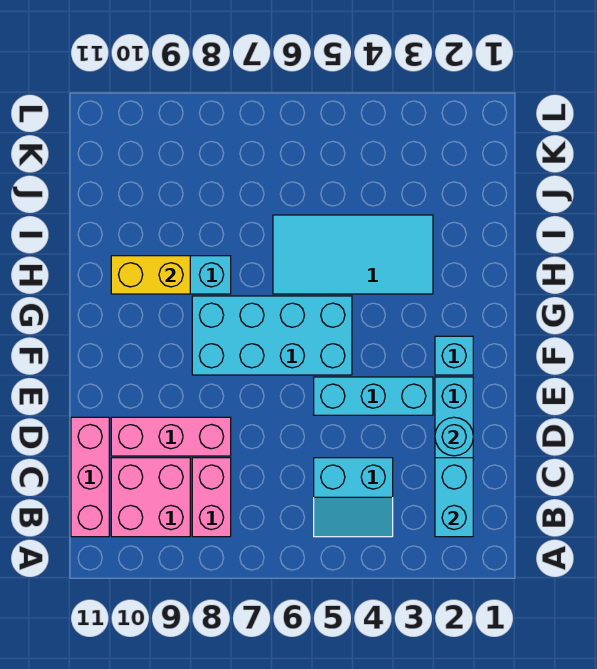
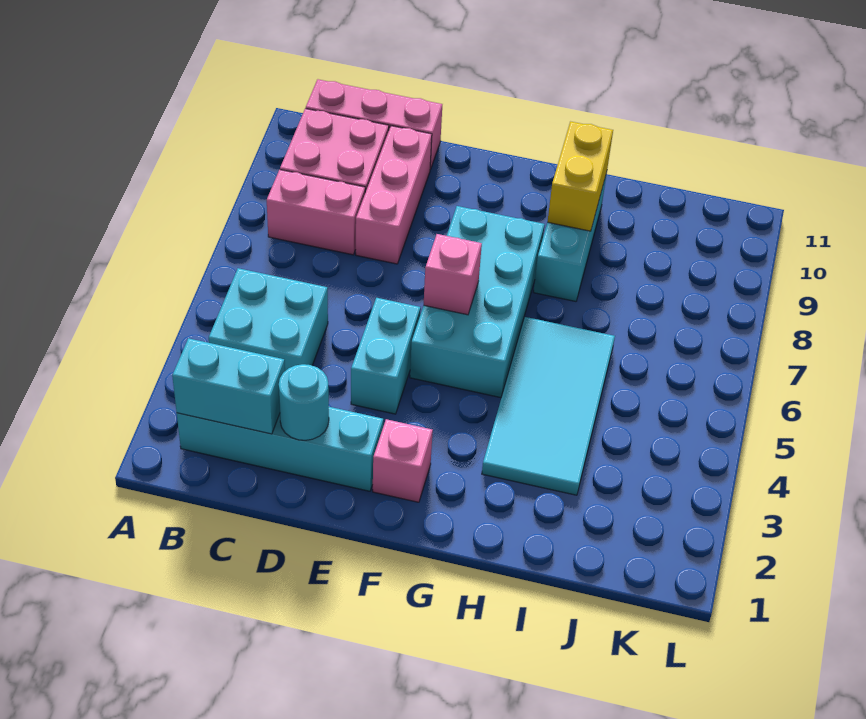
cyan 2x2 slope [314,458,393,537] -> cyan 2x2 brick [209,268,328,371]
cyan 1x3 brick [314,377,433,415] -> cyan 1x2 brick [351,298,421,414]
cyan 1x1 brick [435,336,473,375] -> pink 1x1 brick [373,419,433,502]
none -> pink 1x1 brick [424,234,482,315]

